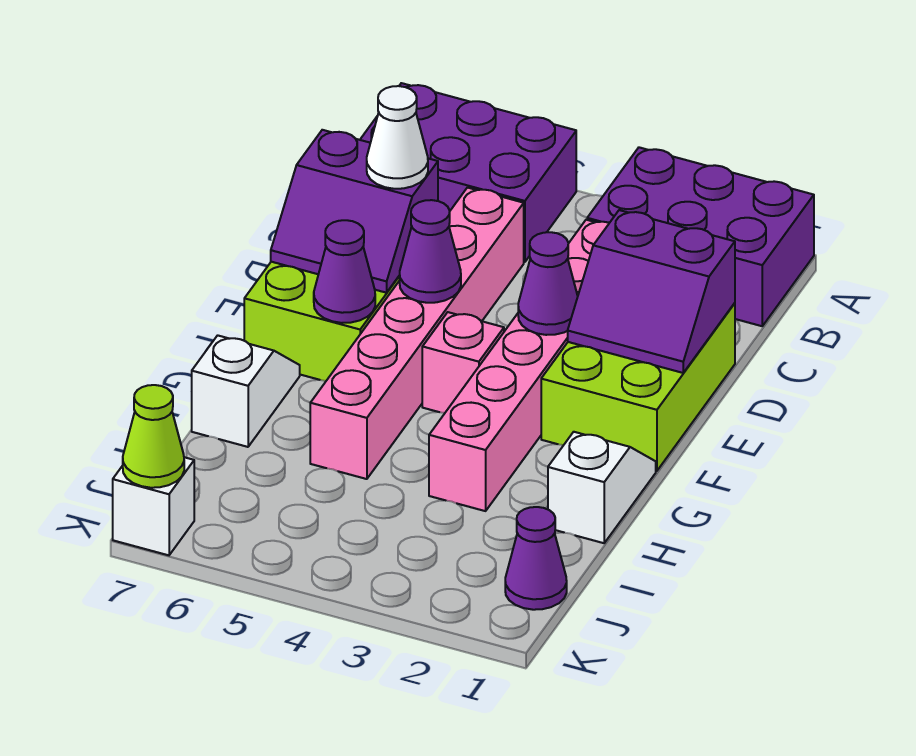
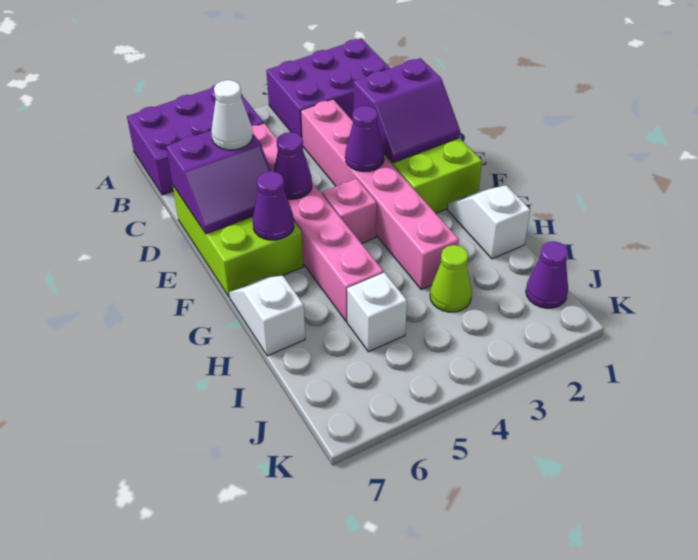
white 1x1 brick [113,457,194,555] -> white 1x1 brick moved to [347,273,407,352]
lime 1x1 cone [123,385,184,488] -> lime 1x1 cone moved to [430,245,472,312]

